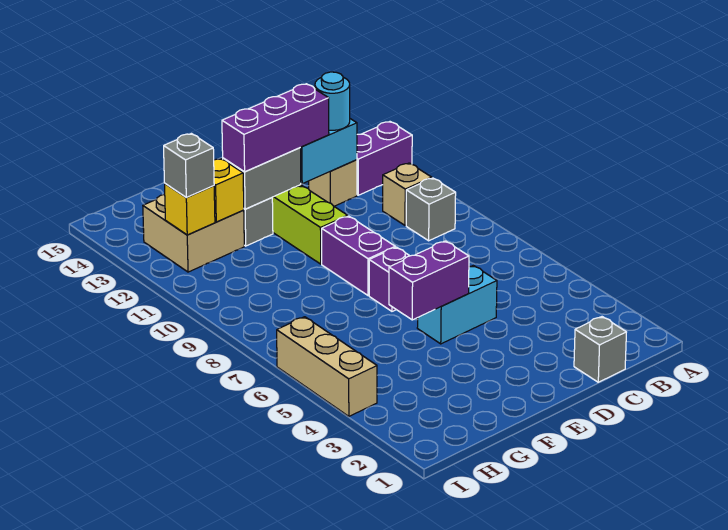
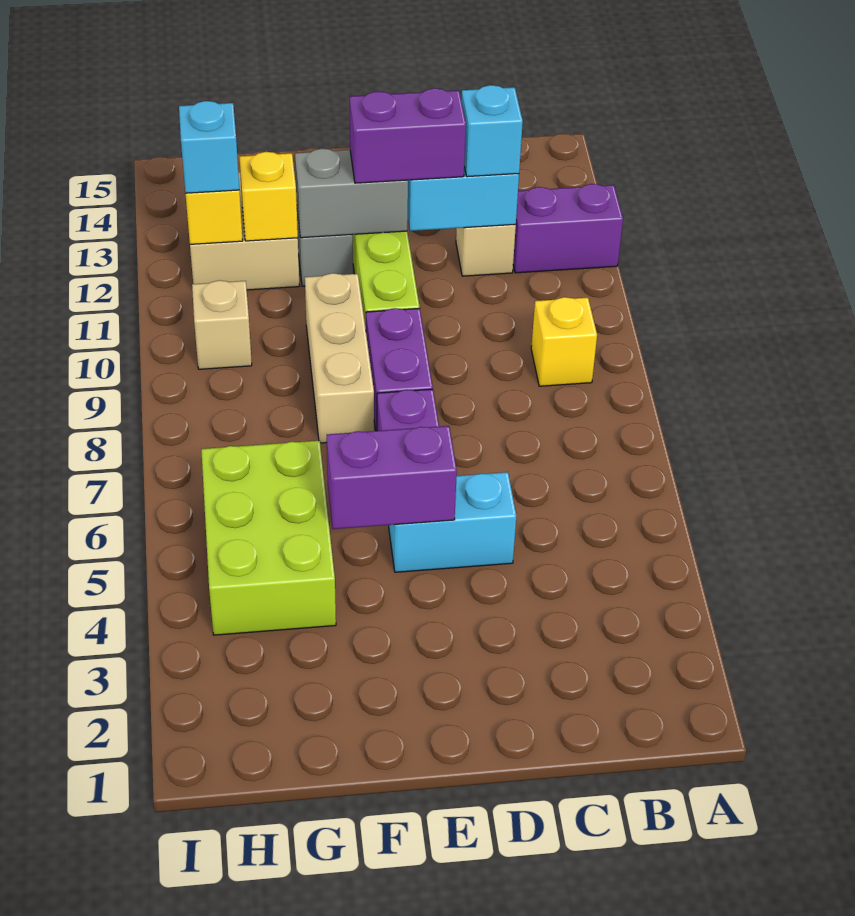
grey 1x1 brick [406,178,456,241] -> yellow 1x1 brick [531,297,597,386]
tan 1x1 brick [383,163,432,225] -> tan 1x1 brick moved to [192,280,252,369]
grey 1x1 brick [574,317,626,382] -> none
cyan 1x1 round brick [315,72,350,130] -> cyan 1x1 brick [461,85,523,177]
purple 1x3 brick [222,84,329,172] -> purple 1x2 brick [350,88,466,183]
none -> lime 2x3 brick [201,441,336,635]
grey 1x1 brick [164,134,214,198] -> cyan 1x1 brick [179,101,239,193]
tan 1x3 brick [277,317,377,416] -> tan 1x3 brick moved to [305,273,374,443]

